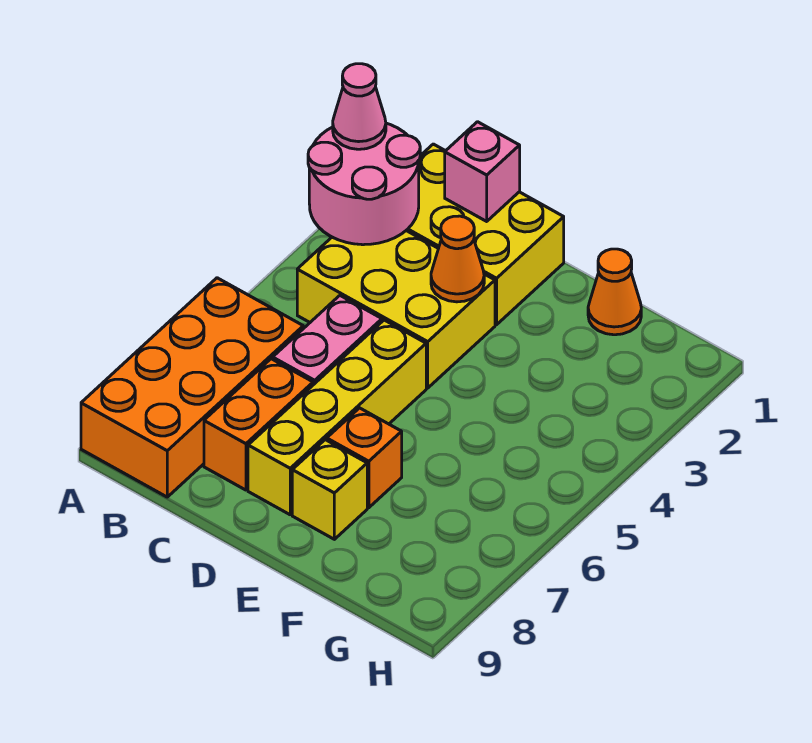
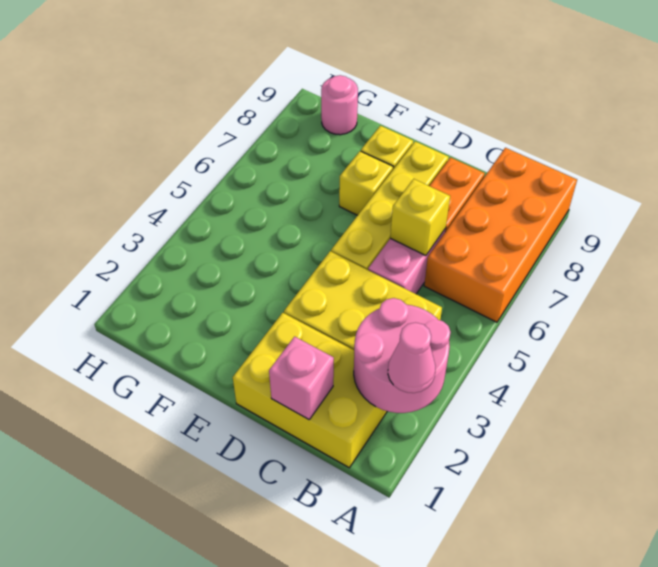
none -> yellow 1x1 brick [390,179,450,256]
orange 1x1 cone [431,216,484,302] -> none
orange 1x1 brick [327,408,402,508] -> yellow 1x1 brick [339,151,393,215]
orange 1x1 cone [588,249,641,335] -> none
none -> pink 1x1 round brick [321,75,358,135]

